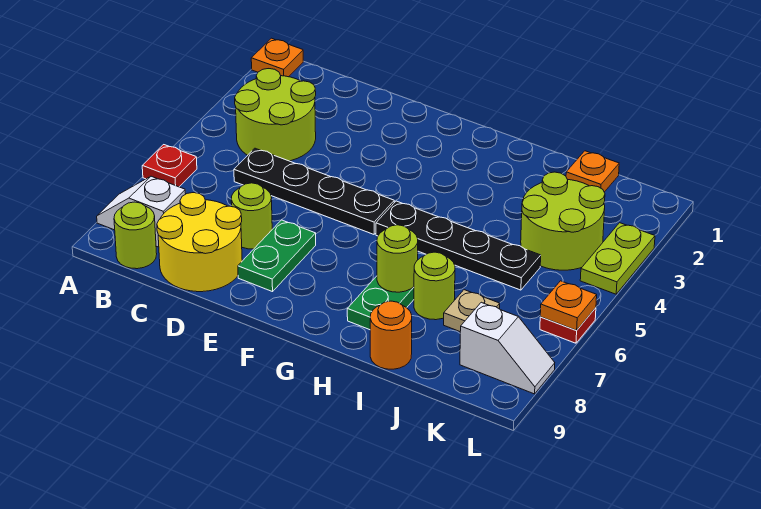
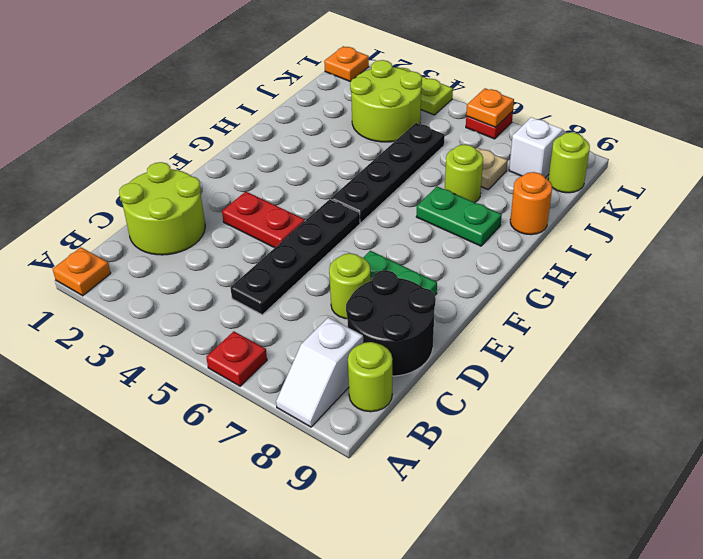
lime 2x2 round brick [235,69,316,161] -> lime 2x2 round brick moved to [119,162,205,255]
yellow 2x2 round brick [157,193,242,292] -> black 2x2 round brick [346,270,436,376]
none -> red 1x2 plate [222,192,305,248]
lime 1x1 round brick [377,225,418,292] -> lime 1x1 round brick moved to [548,132,590,193]
orange 1x1 plate [566,151,619,192] -> orange 1x1 plate moved to [324,46,369,81]

